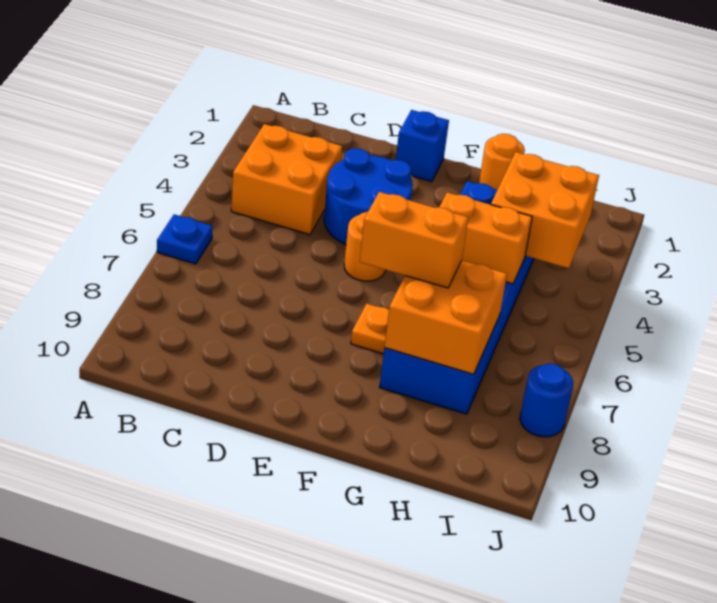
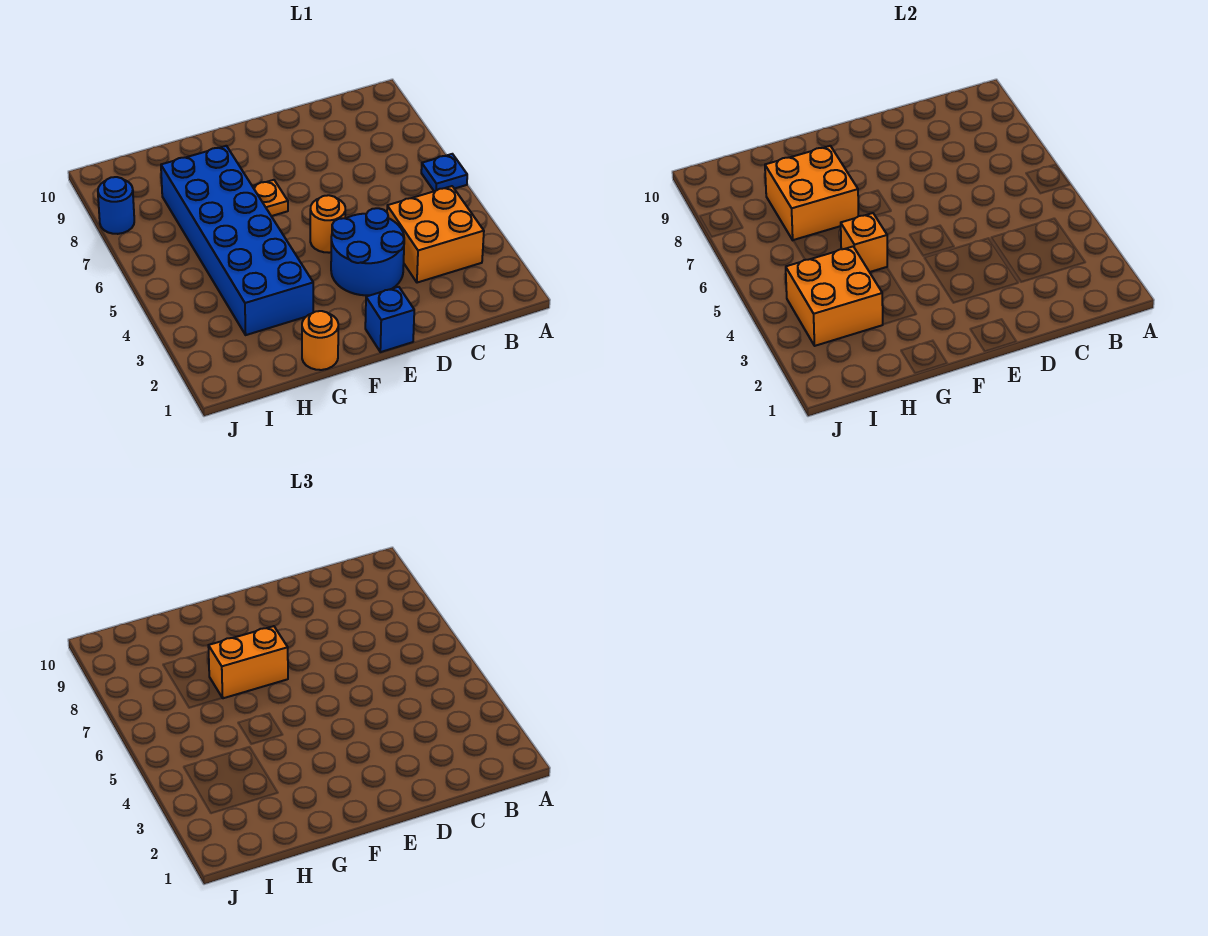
orange 1x2 brick [439,192,532,284] -> orange 1x1 brick [841,213,887,272]

